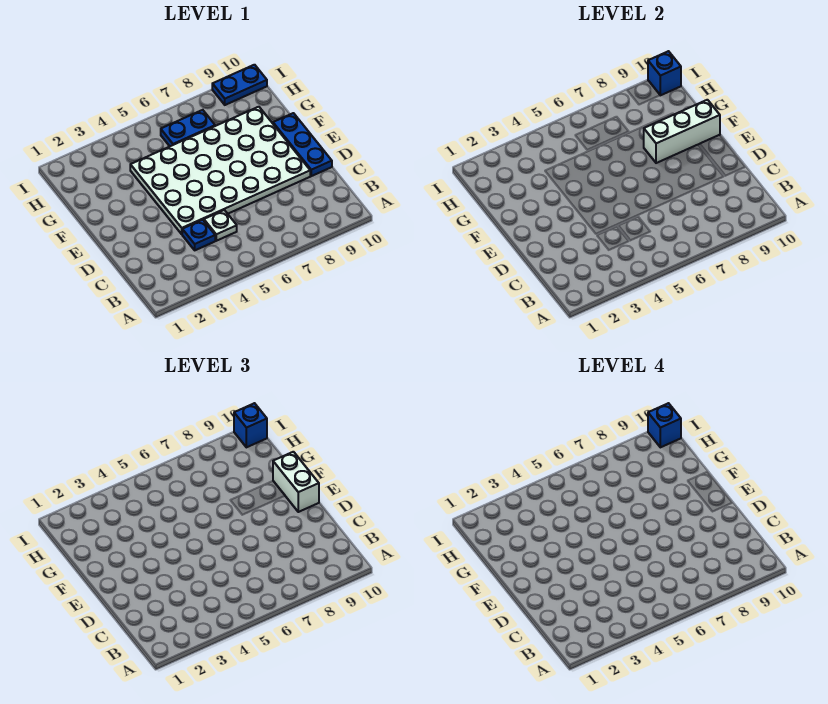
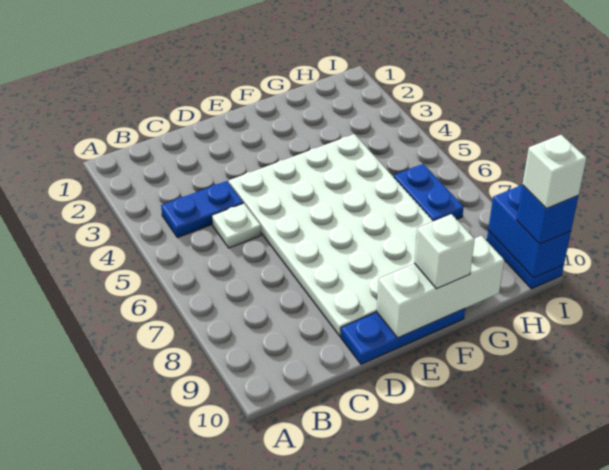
blue 1x1 plate [182,220,215,250] -> blue 1x2 plate [161,181,243,238]
white 1x2 brick [273,452,319,512] -> white 1x1 brick [414,214,475,289]
white 1x3 brick [644,100,720,163] -> white 1x3 brick turned to [377,236,504,338]
blue 1x1 brick [648,51,681,95] -> blue 1x2 brick [488,185,571,278]
blue 1x1 brick [648,403,681,447] -> white 1x1 brick [523,135,586,209]

